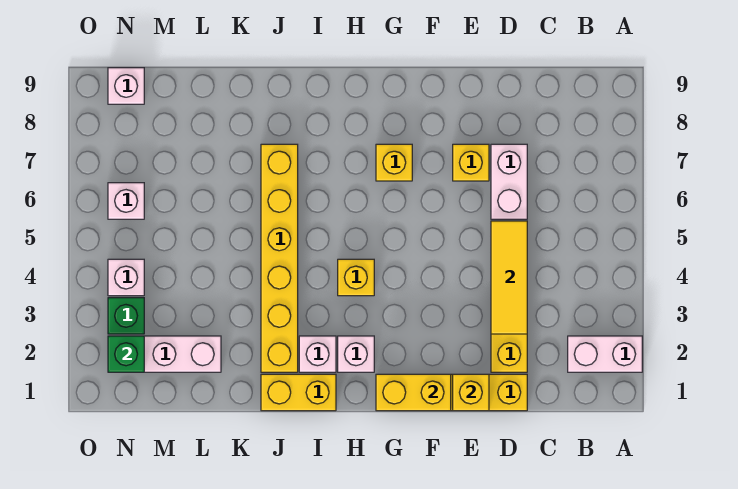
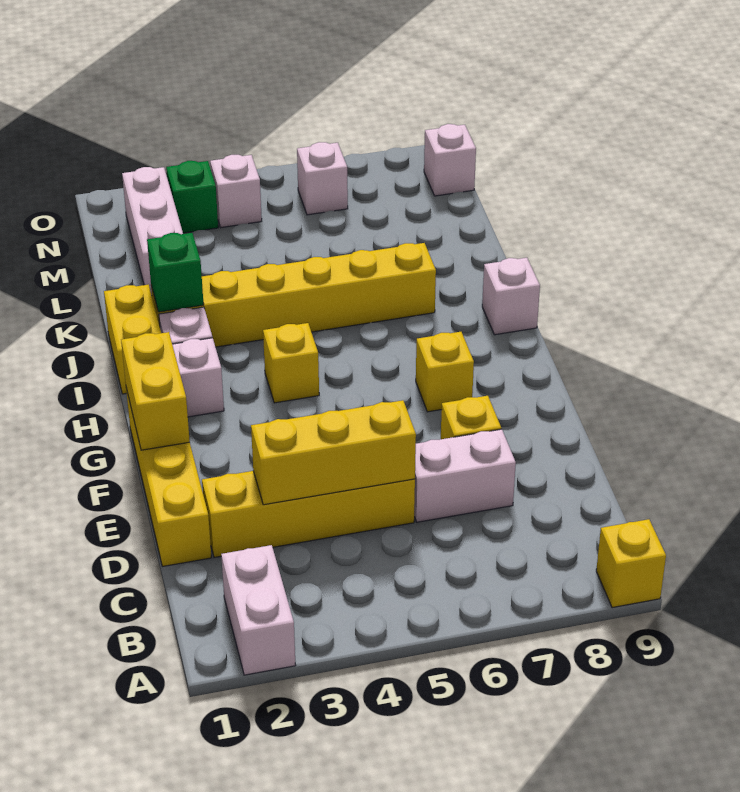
yellow 1x3 tile [491,221,527,334] -> yellow 1x3 brick [251,400,416,505]
yellow 1x1 brick [453,374,489,411] -> yellow 1x1 brick moved to [596,519,666,608]
none -> white 1x1 brick [482,258,540,335]
green 1x1 brick [108,336,144,372] -> green 1x1 brick moved to [147,233,204,312]

